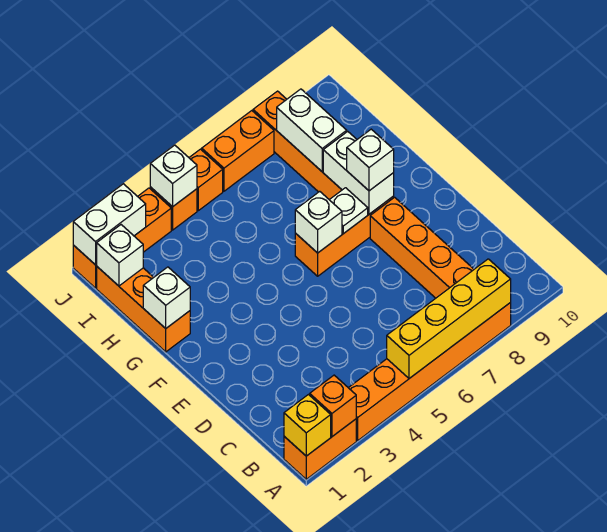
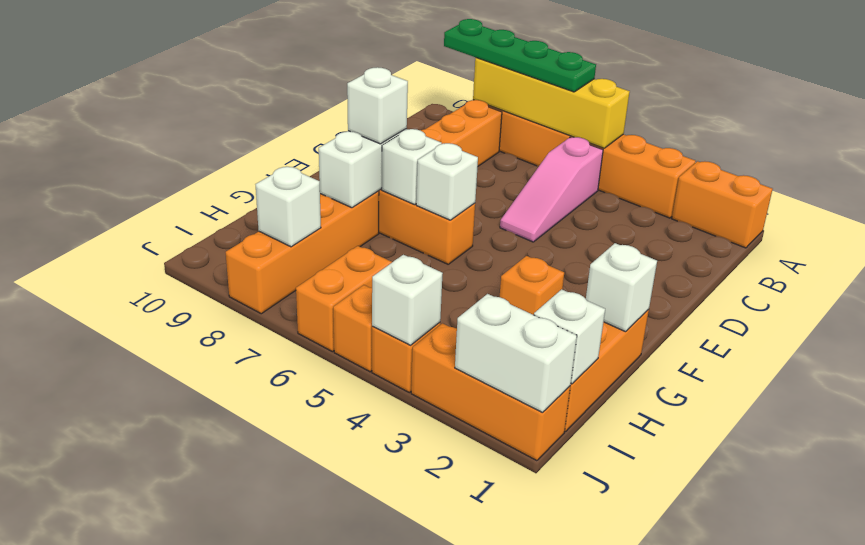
yellow 1x1 brick [284,395,331,456] -> none
orange 1x1 brick [310,375,356,437] -> orange 1x1 brick moved to [500,256,564,315]
none -> green 1x4 plate [444,19,596,92]
none -> pink 1x3 slope [500,137,603,242]
white 1x1 plate [330,188,368,234] -> white 1x1 brick [382,129,442,205]
white 1x2 brick [277,89,347,172] -> white 1x1 brick [255,166,321,247]
orange 1x2 brick [202,111,274,191] -> orange 1x2 brick turned to [296,246,392,352]

